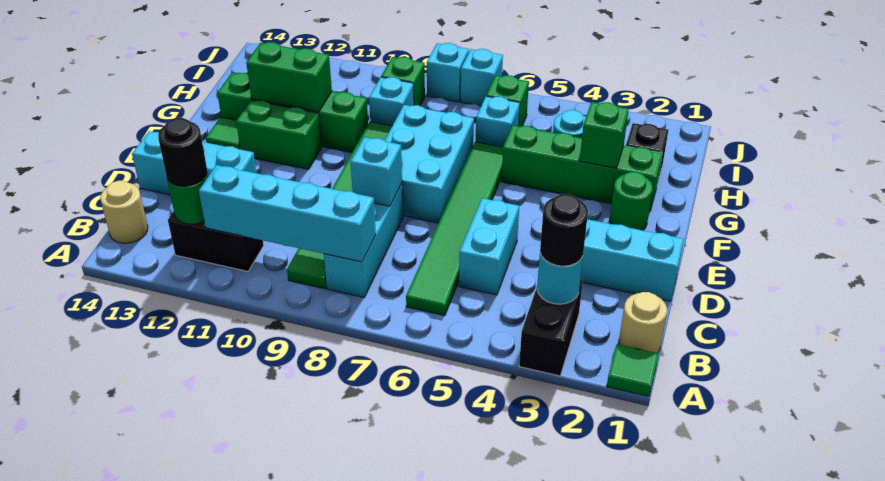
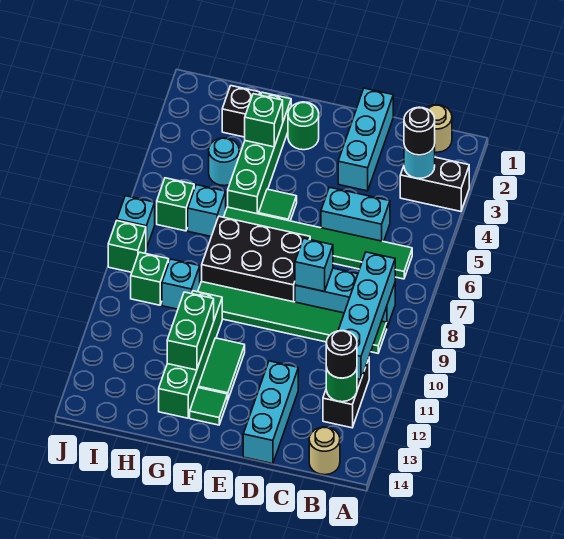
green 1x1 tile [607,344,659,396] -> green 1x1 tile moved to [259,189,297,221]
cyan 2x3 brick [385,105,474,223] -> black 2x3 brick [202,216,310,302]
green 1x2 brick [236,100,322,169] -> green 1x2 tile [198,338,245,399]
cyan 1x1 brick [427,43,469,102] -> green 1x1 brick [108,221,146,272]

